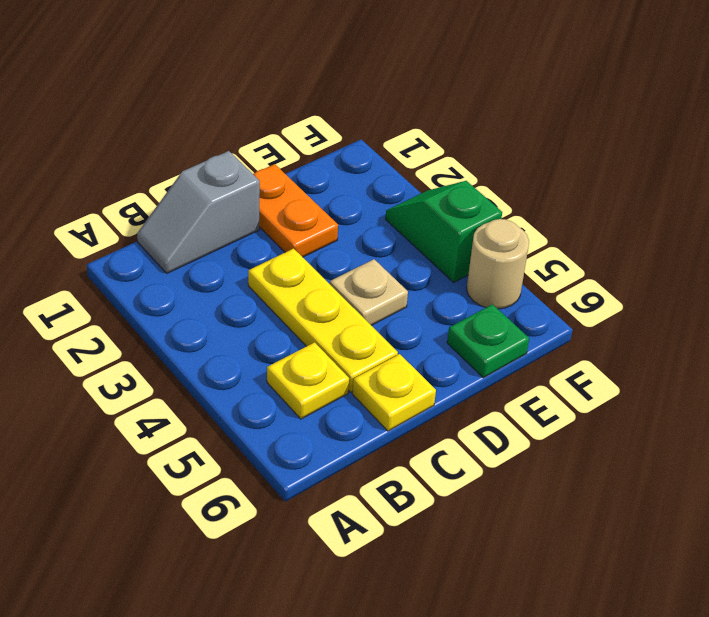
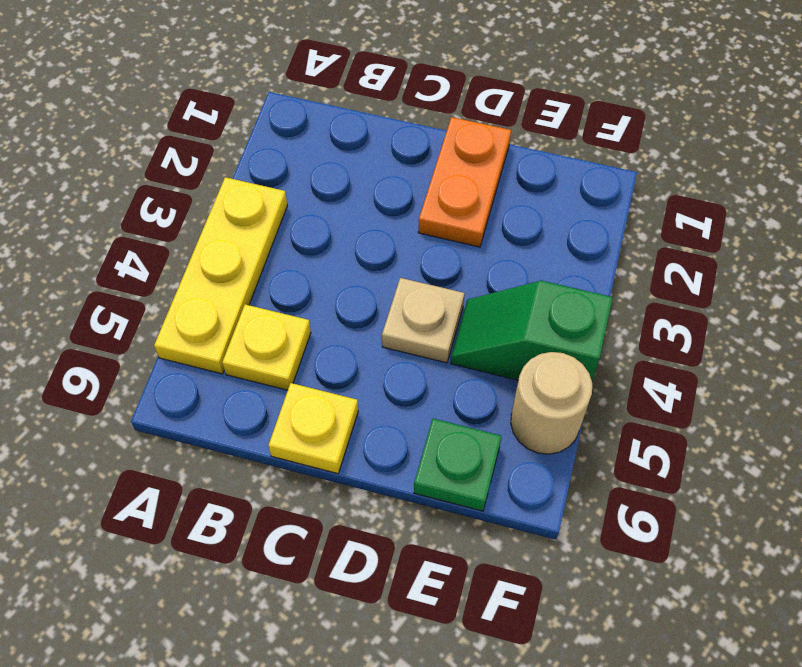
grey 1x2 slope [137,151,260,273] -> none
yellow 1x3 plate [248,249,398,392] -> yellow 1x3 plate moved to [154,177,287,374]
green 1x2 slope [386,181,502,282] -> green 1x2 slope turned to [451,281,613,380]

